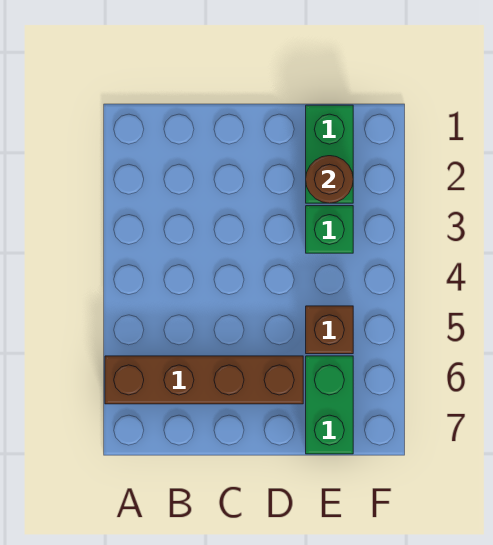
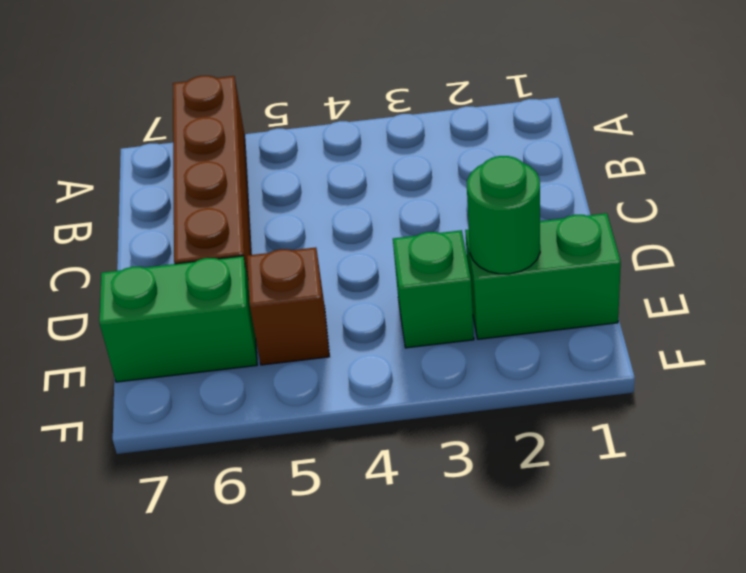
brown 1x1 round brick [306,156,353,203] -> green 1x1 round brick [467,156,540,274]

